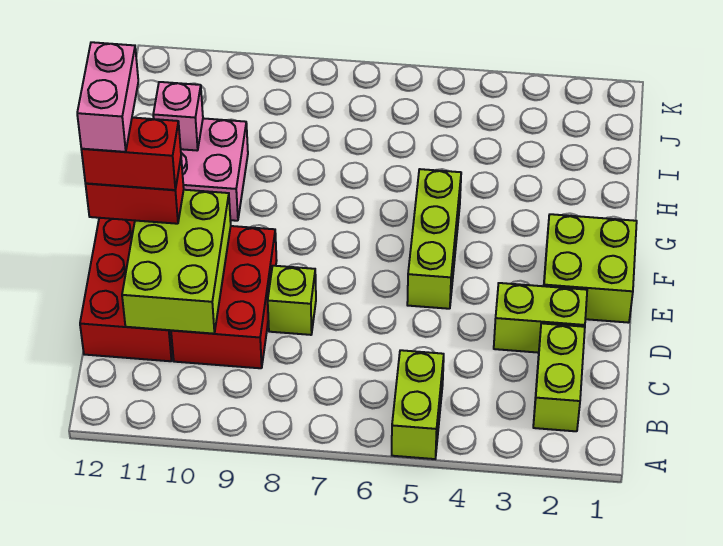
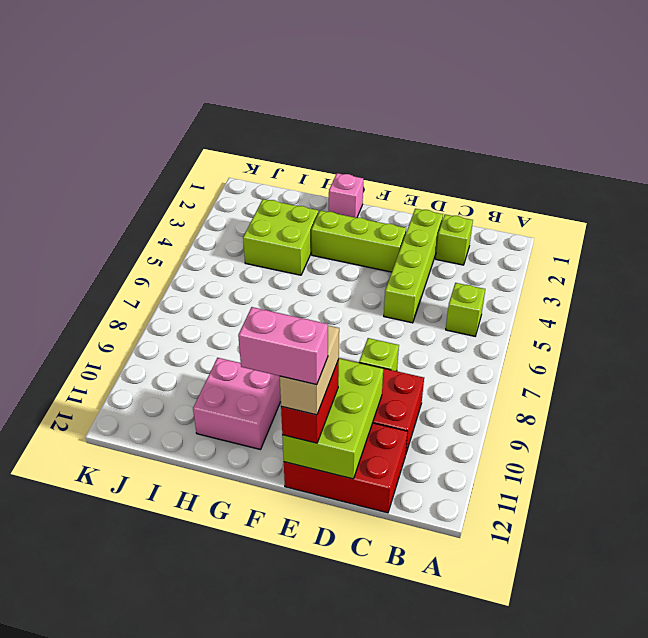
lime 1x2 brick [392,350,444,459] -> lime 1x1 brick [446,283,485,336]
lime 1x2 brick [533,323,585,431] -> lime 1x1 brick [436,214,473,265]
lime 2x3 brick [122,190,231,334] -> lime 2x3 brick turned to [282,358,383,479]
lime 1x2 brick [494,283,587,353] -> lime 1x4 brick [384,209,443,323]
lime 2x2 brick [544,214,637,323] -> lime 2x2 brick moved to [243,199,318,275]
lime 1x3 brick [407,169,461,309] -> lime 1x3 brick moved to [311,211,406,272]
red 1x2 brick [81,118,181,190] -> tan 1x2 brick [280,326,339,415]
pink 1x1 brick [153,82,203,150] -> pink 1x1 brick moved to [329,173,363,218]

